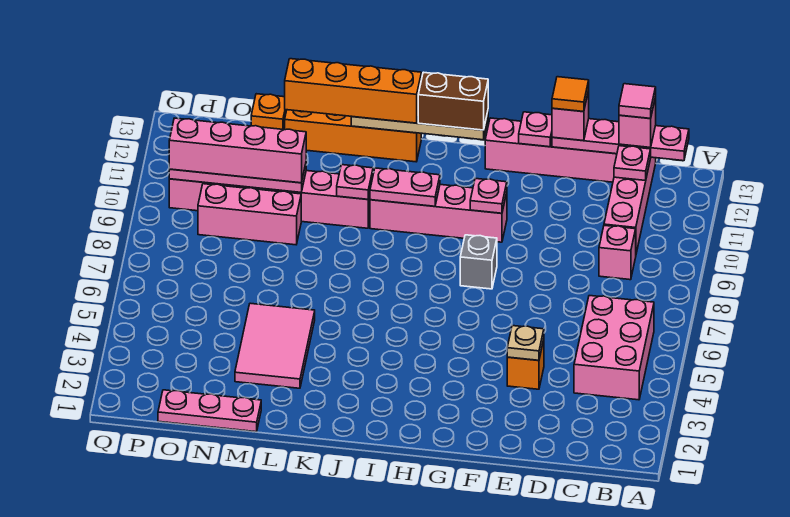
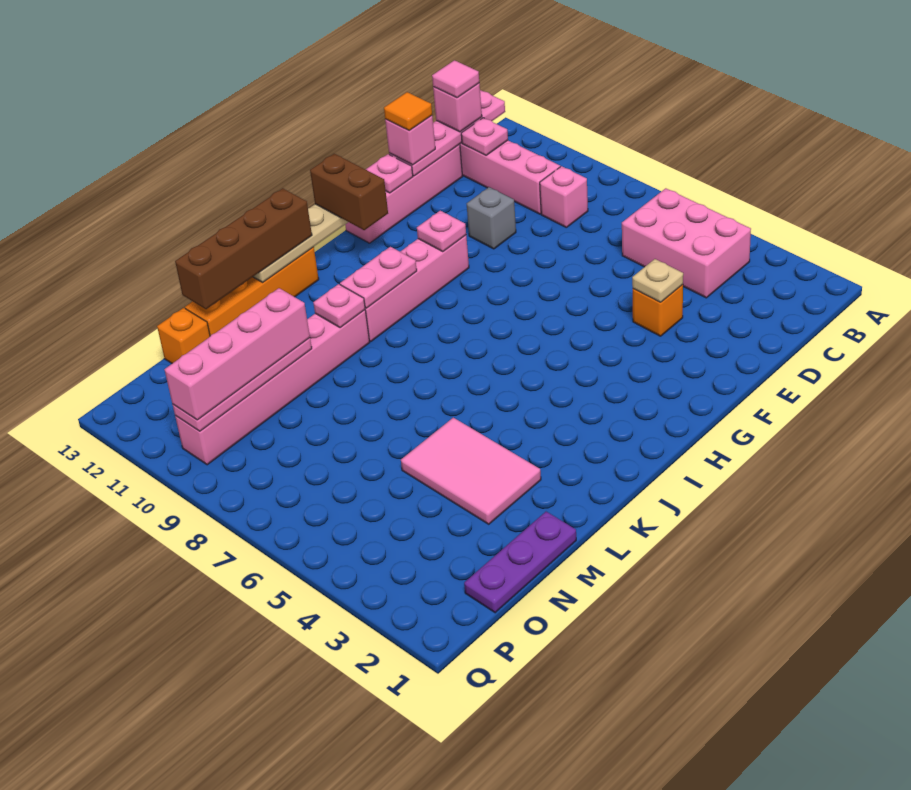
grey 1x1 brick [460,235,497,289] -> grey 1x1 brick moved to [467,187,516,249]
brown 1x2 brick [418,72,488,130] -> brown 1x2 brick turned to [310,154,388,230]
orange 1x4 brick [285,59,421,123] -> brown 1x4 brick [175,188,312,309]
pink 1x3 plate [158,390,261,432] -> purple 1x3 plate [464,512,576,613]
pink 1x3 brick [198,184,301,245] -> none

